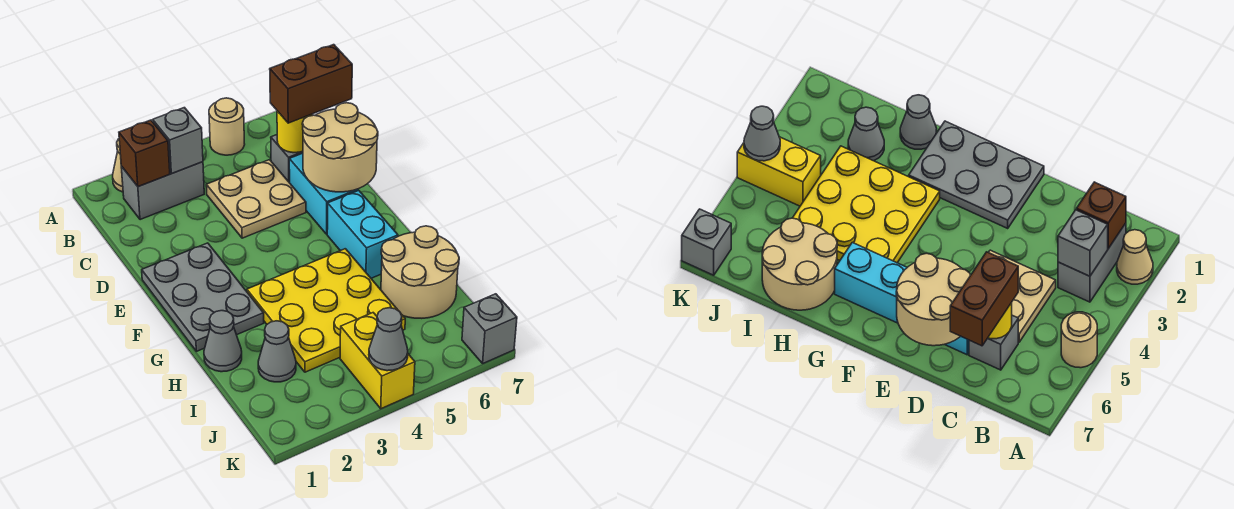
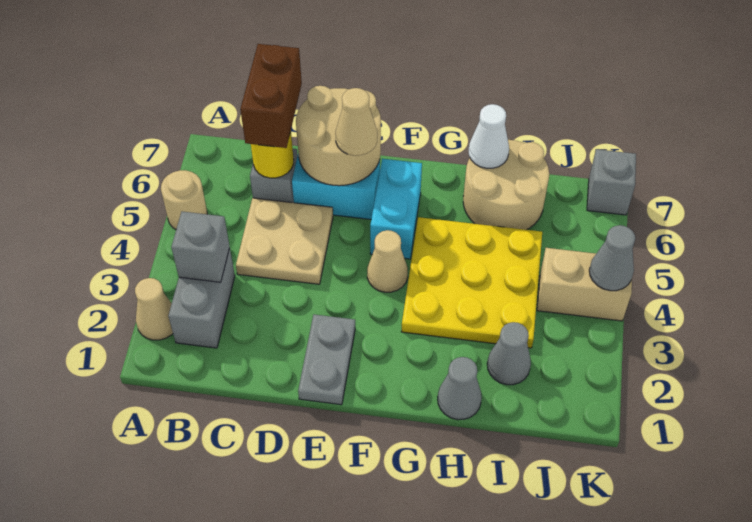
brown 1x1 brick [119,120,170,187] -> none
grey 2x3 plate [142,243,264,351] -> grey 1x2 plate [298,315,355,405]
none -> tan 1x1 cone [336,88,377,156]
none -> tan 1x1 cone [367,230,408,292]
cyan 1x2 brick [327,191,398,278] -> cyan 1x2 brick turned to [370,159,422,259]
none -> white 1x1 cone [469,104,509,168]
yellow 1x2 brick [340,313,415,409] -> tan 1x2 brick [537,248,632,321]

